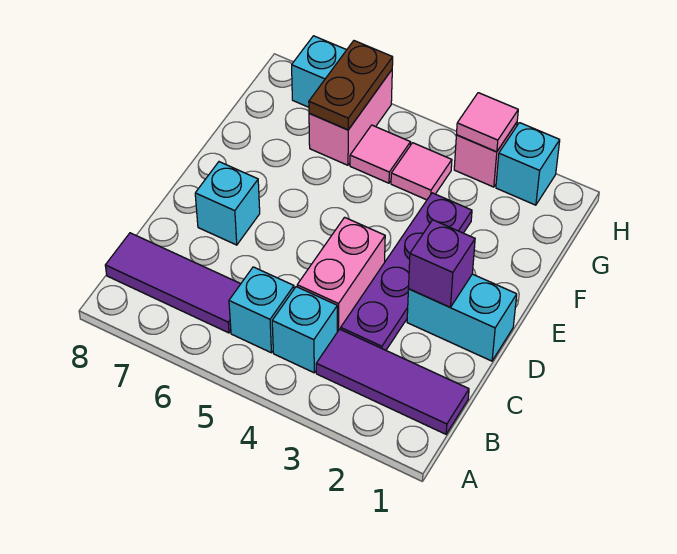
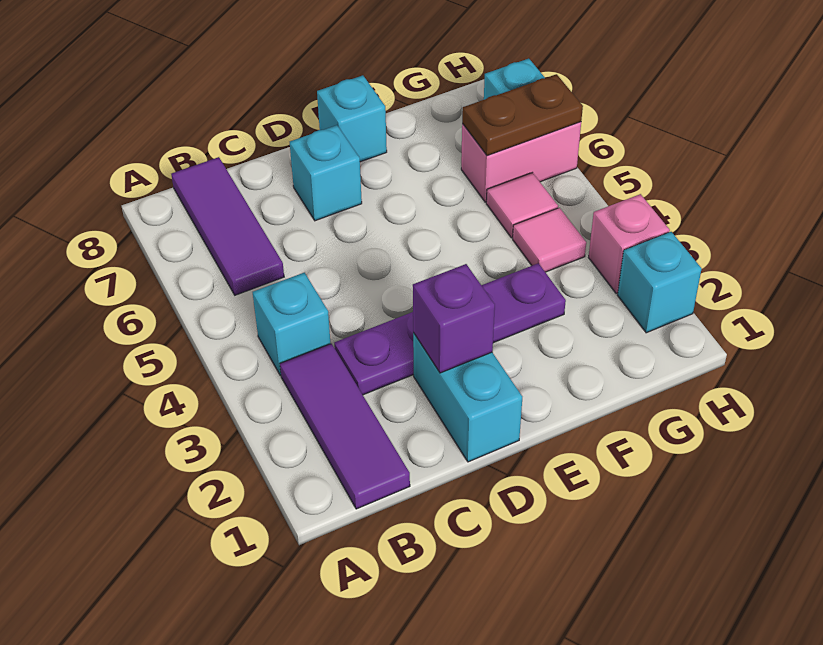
cyan 1x1 brick [229,267,294,353] -> cyan 1x1 brick moved to [317,75,387,162]
pink 1x2 brick [297,217,385,332] -> none
pink 1x1 tile [457,93,518,152] -> none

